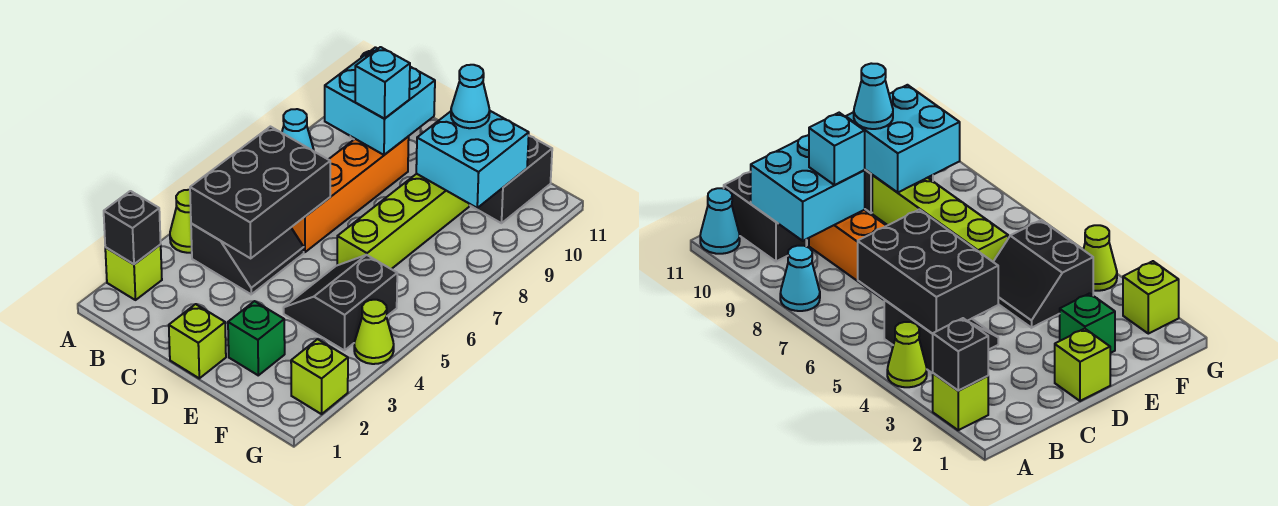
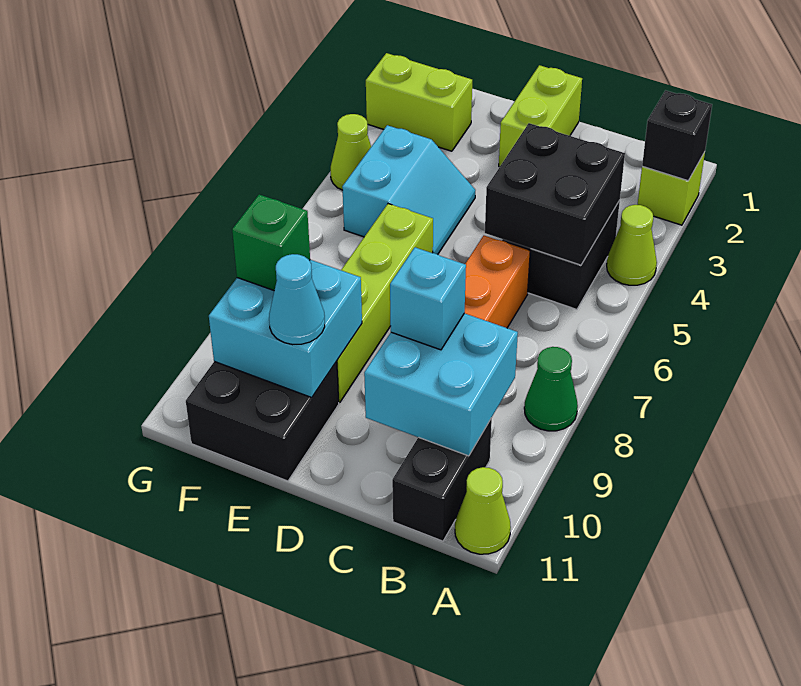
cyan 1x1 cone [282,109,314,151] -> green 1x1 cone [524,347,578,431]
cyan 1x1 cone [700,188,740,254] -> lime 1x1 cone [455,467,511,554]
black 2x3 brick [190,127,330,258] -> black 2x2 brick [485,123,625,265]
lime 1x1 brick [169,304,226,378] -> lime 1x2 brick [499,65,582,167]
green 1x1 brick [228,301,285,375] -> green 1x1 brick moved to [232,195,310,290]
black 2x2 slope [284,255,397,350] -> cyan 2x2 slope [342,125,475,254]
lime 1x1 brick [291,339,348,414] -> lime 1x2 brick [366,53,472,151]

